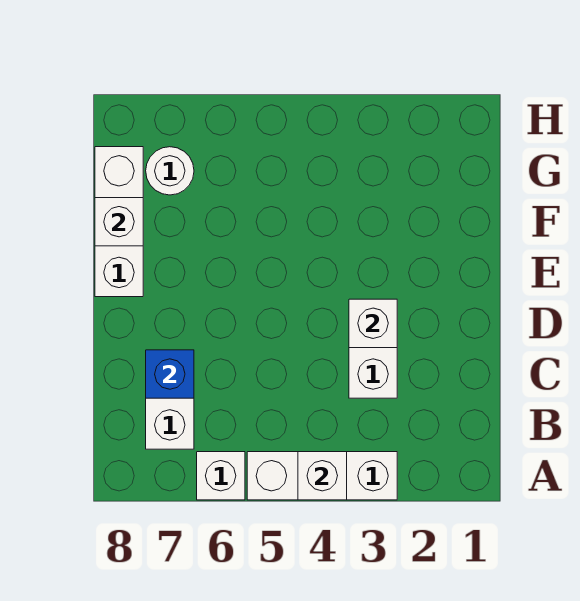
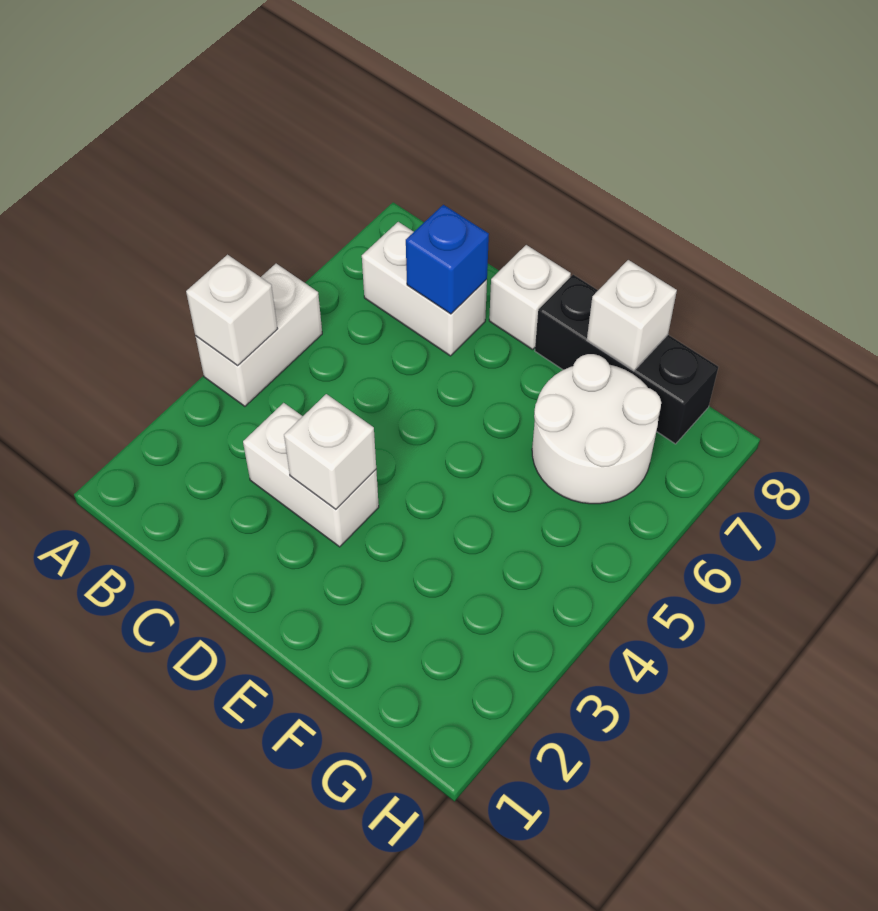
white 1x3 brick [247,452,397,500] -> white 1x2 brick [195,264,322,406]
white 1x1 brick [197,452,245,500] -> white 1x1 brick moved to [489,245,571,350]
white 1x3 brick [95,147,143,297] -> black 1x3 brick [535,275,718,444]
white 1x1 round brick [146,147,194,195] -> white 2x2 round brick [532,354,661,504]

